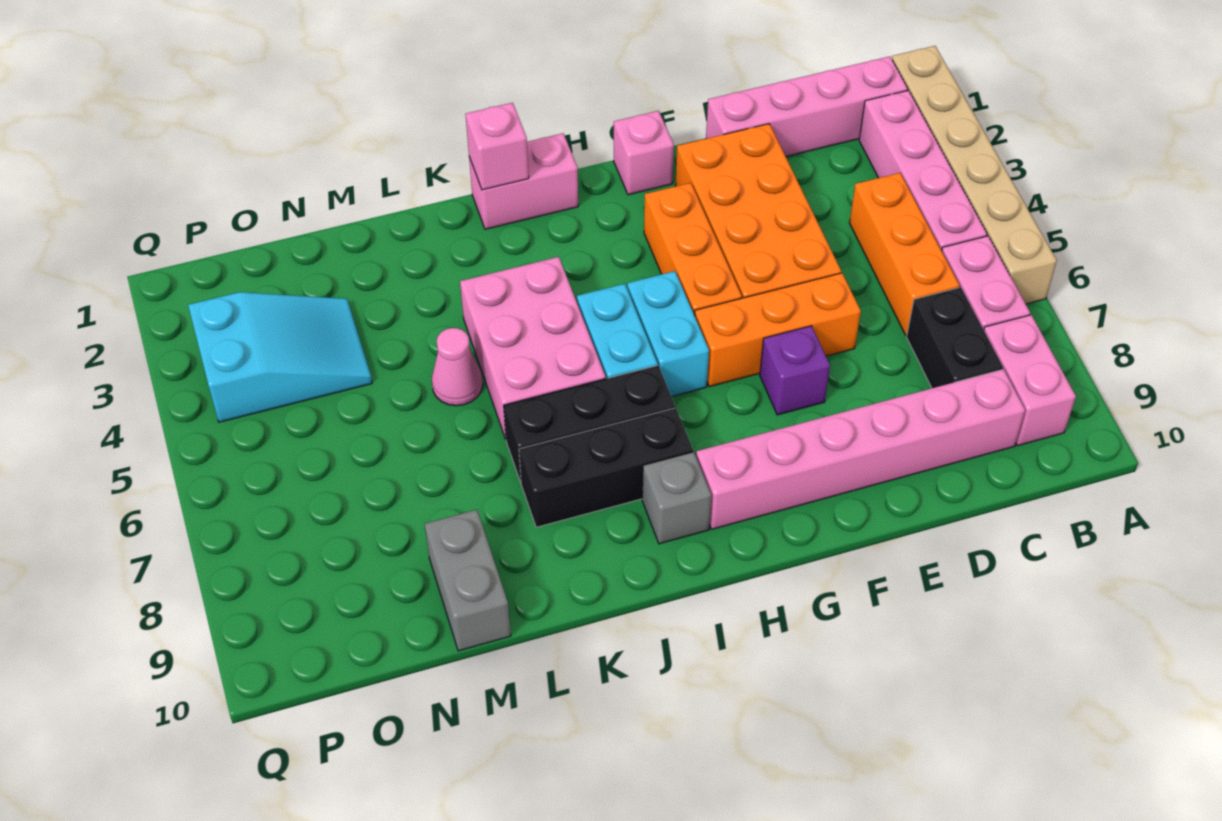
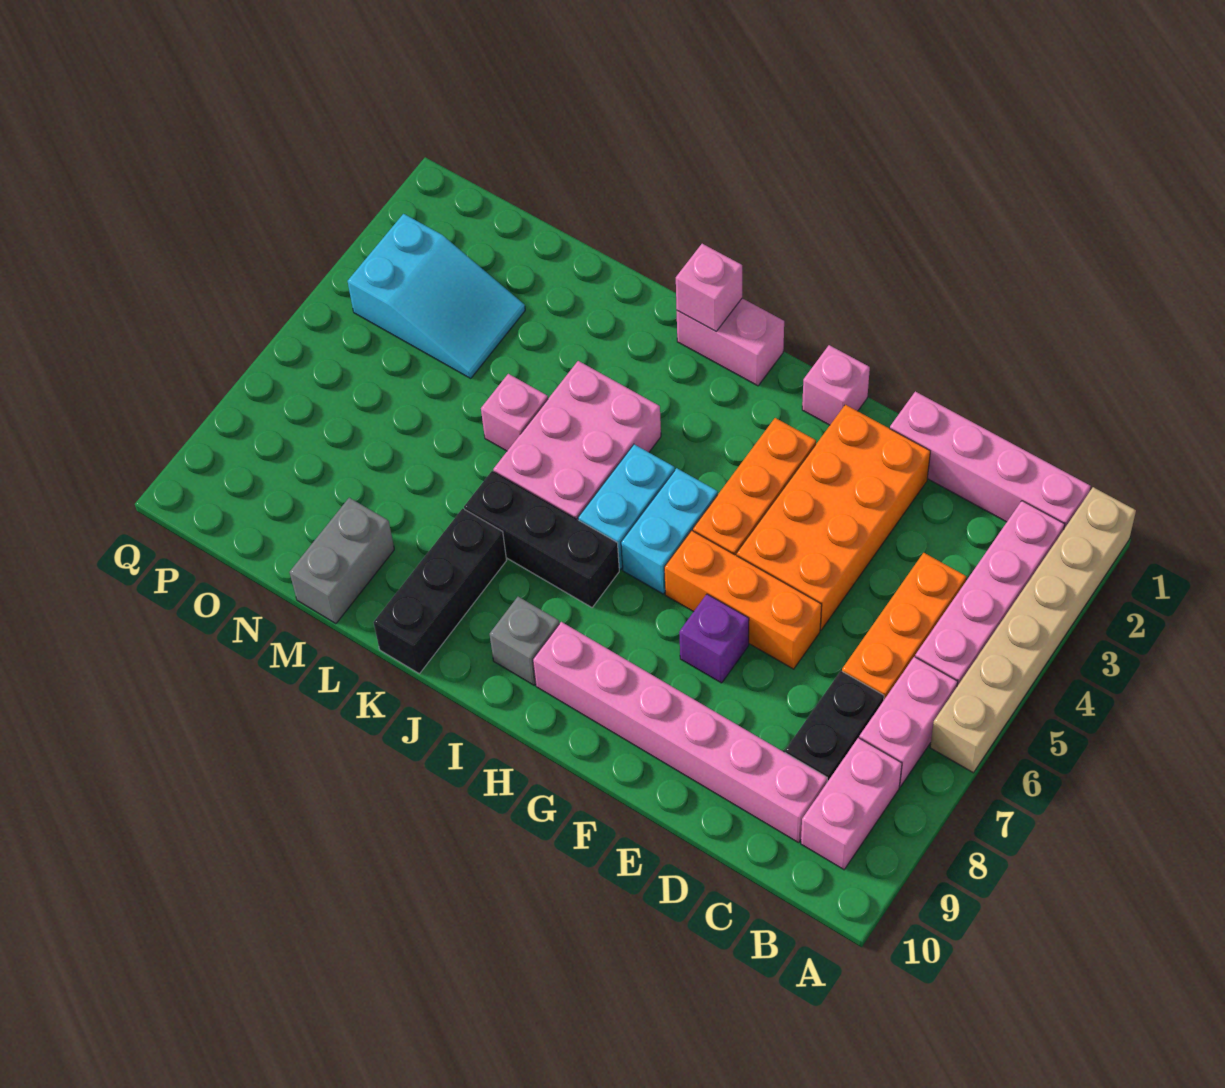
black 1x3 brick [519,408,693,527] -> black 1x3 brick turned to [374,508,507,674]
pink 1x1 cone [432,328,483,406] -> pink 1x1 brick [481,374,548,451]

